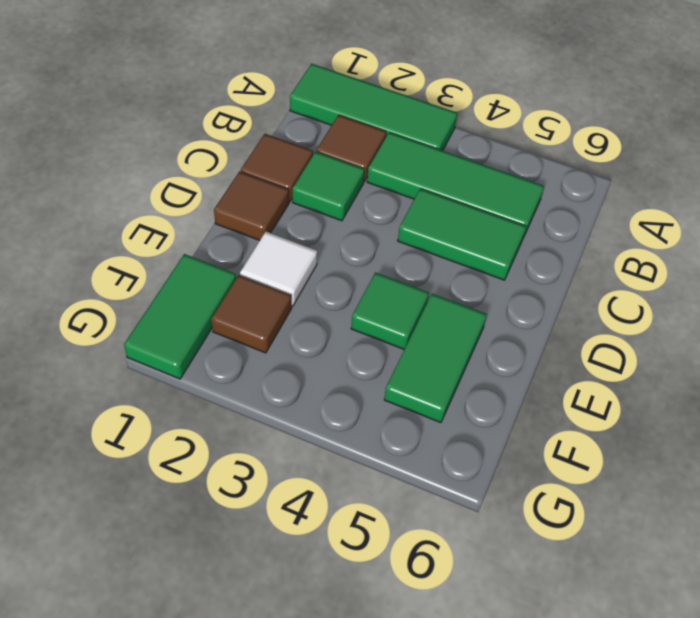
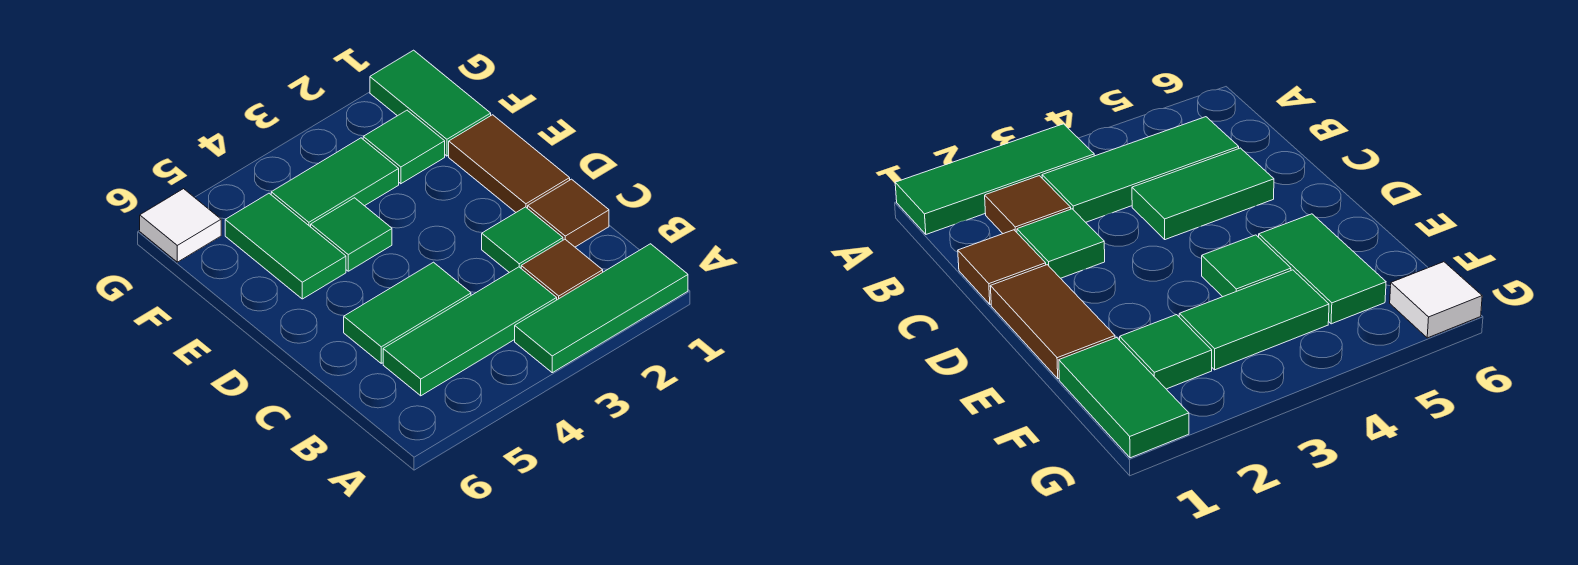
brown 1x1 tile [214,172,289,240] -> brown 1x2 tile [449,115,570,212]
white 1x1 tile [240,232,317,306] -> white 1x1 tile moved to [140,189,221,262]
brown 1x1 tile [211,275,292,353] -> green 1x1 tile [363,110,445,184]
none -> green 1x2 tile [271,138,399,227]

